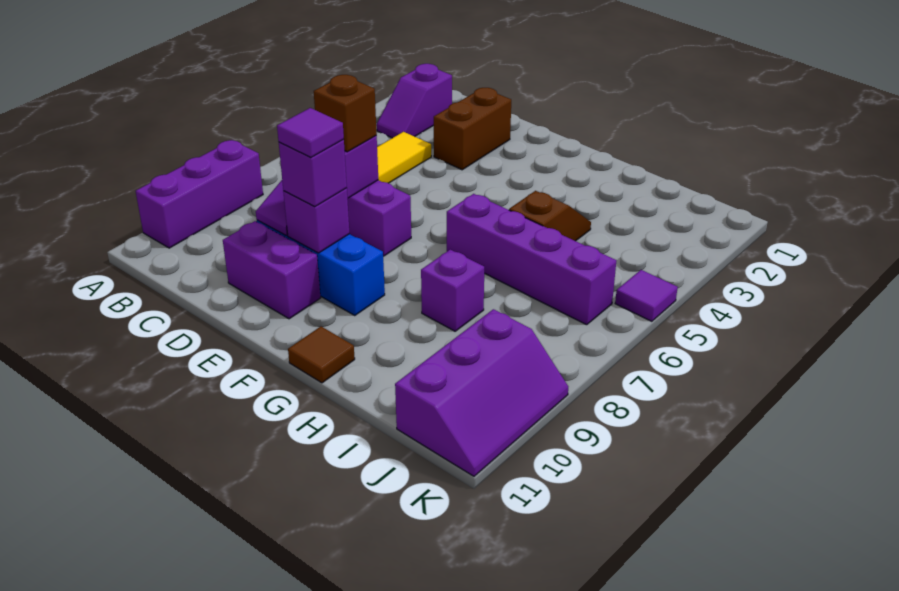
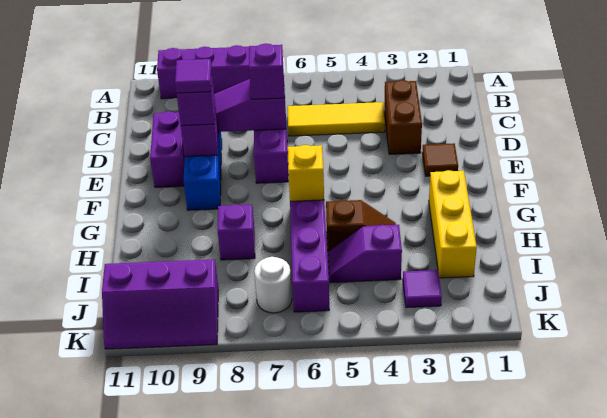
purple 1x2 slope [377,64,452,138] -> purple 1x2 slope moved to [328,225,402,283]
brown 1x2 brick [434,88,511,170] -> brown 1x2 brick turned to [384,80,422,154]
brown 1x1 brick [314,75,377,152] -> purple 1x1 brick [249,43,285,99]
none -> yellow 1x3 brick [429,170,477,278]
none -> yellow 1x1 brick [288,145,324,201]
brown 1x1 tile [288,327,355,383] -> brown 1x1 tile moved to [422,143,458,176]
none -> white 1x1 round brick [254,257,292,313]
purple 1x1 tile [615,270,678,321] -> purple 1x1 tile moved to [403,270,442,308]

